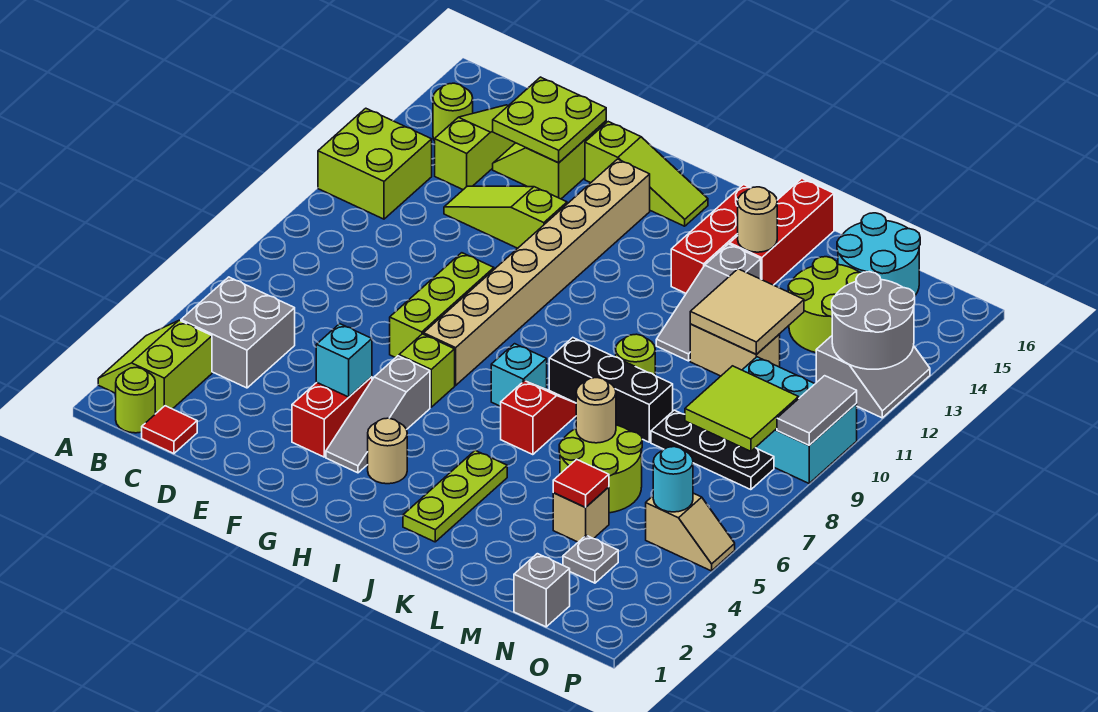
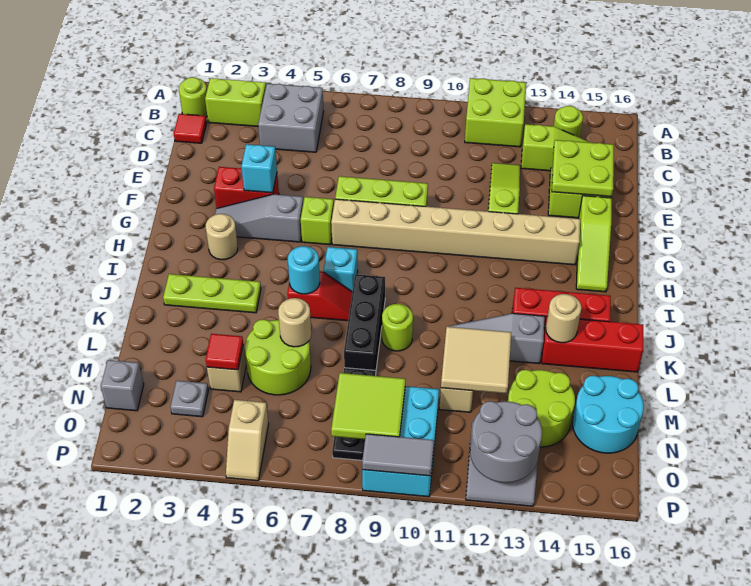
cyan 1x1 round brick [653,447,693,512] -> cyan 1x1 round brick moved to [288,246,320,294]

